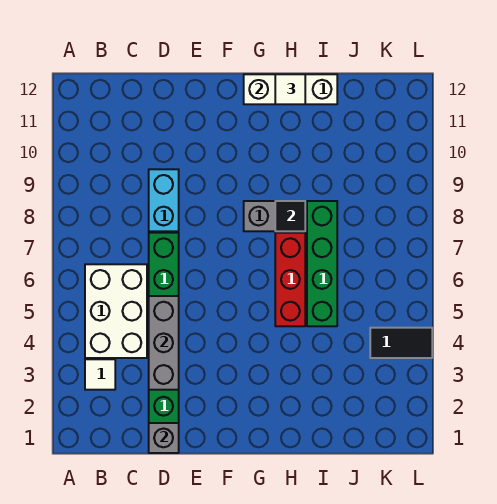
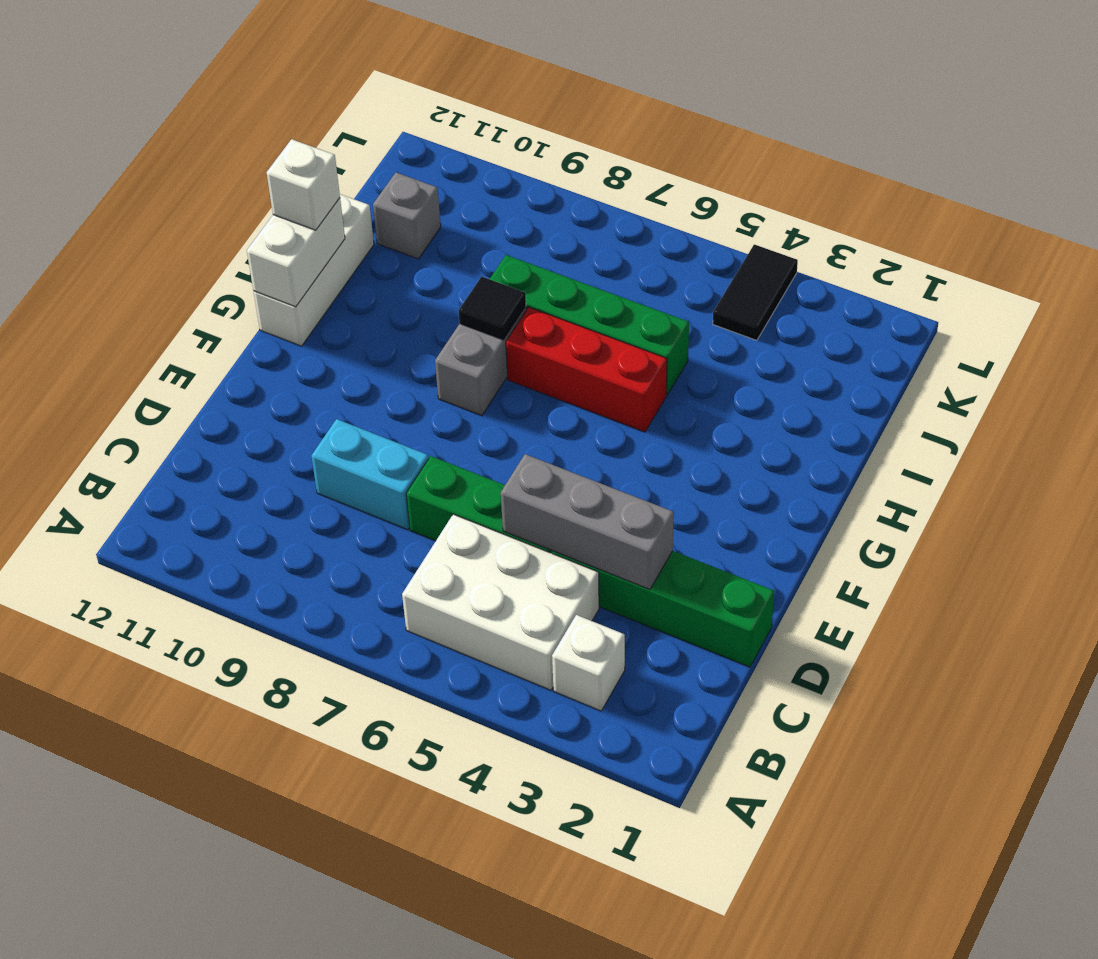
white 1x1 tile [85,359,115,390] -> white 1x1 brick [552,615,625,711]
grey 1x1 brick [149,423,179,453] -> grey 1x1 brick moved to [373,173,441,259]
white 1x1 tile [275,74,305,104] -> white 1x1 brick [267,139,340,230]

